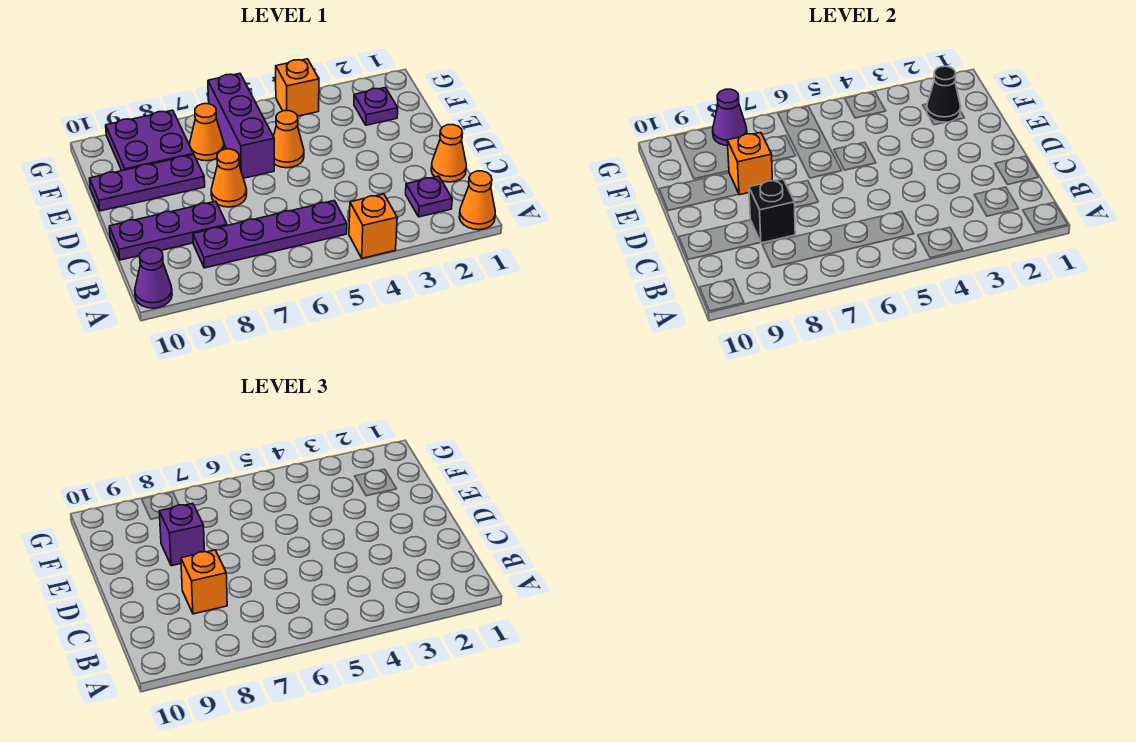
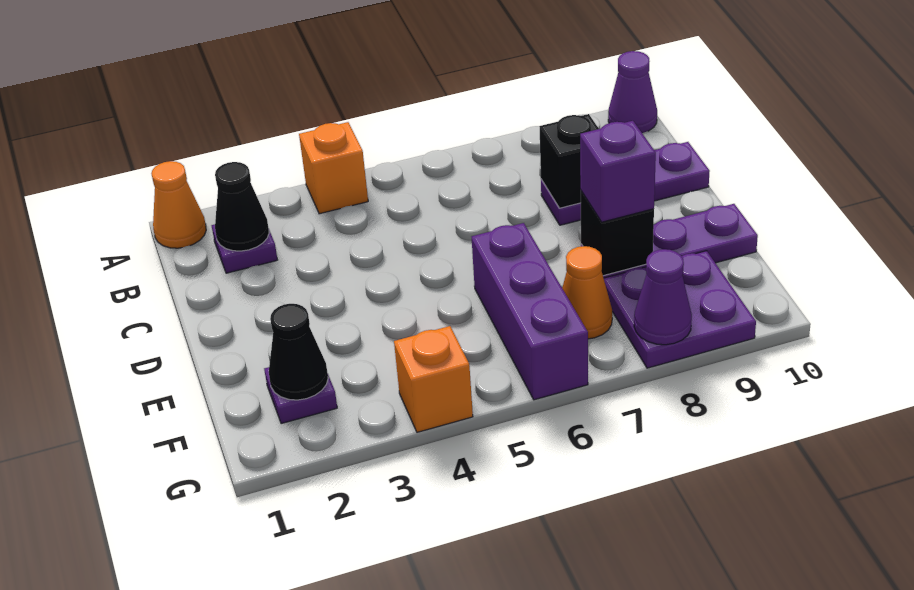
none -> black 1x1 cone [215,162,269,251]
purple 1x4 plate [193,201,347,268] -> none
orange 1x1 cone [431,125,466,182] -> none
orange 1x1 brick [181,550,227,614] -> none
orange 1x1 cone [211,149,247,207] -> none
orange 1x1 cone [273,111,304,168] -> none
orange 1x1 brick [727,132,772,195] -> black 1x1 brick [581,191,654,276]

